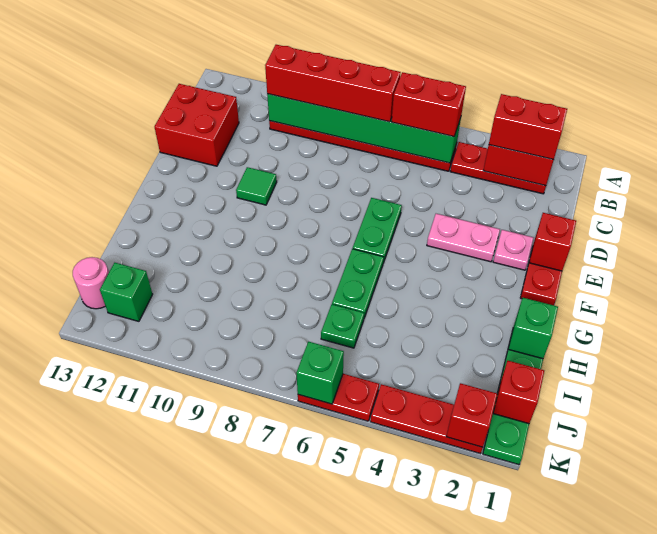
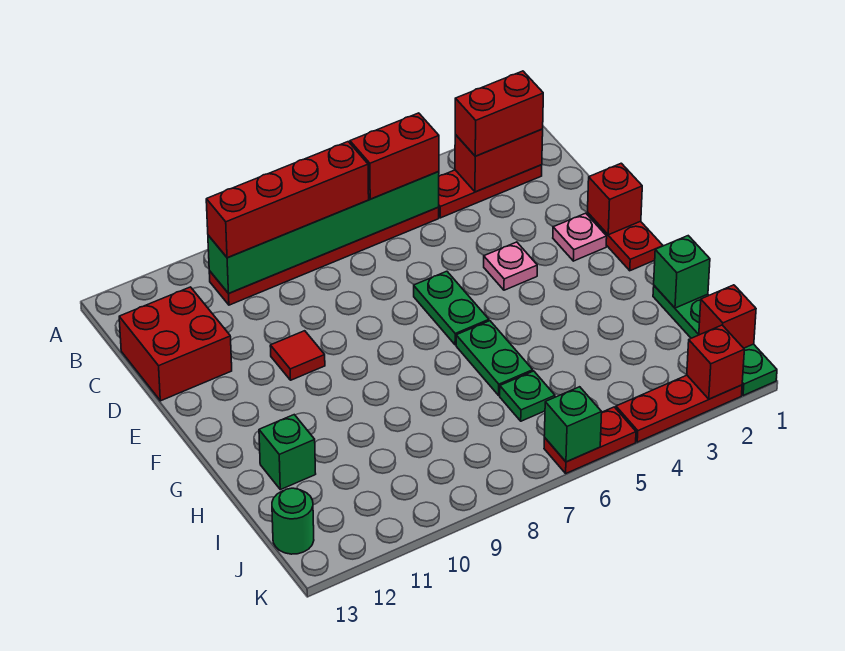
pink 1x2 plate [427,214,500,262] -> pink 1x1 plate [484,242,537,290]
green 1x1 tile [236,167,277,205] -> red 1x1 tile [270,331,325,380]
green 1x1 brick [100,263,153,321] -> green 1x1 brick moved to [259,415,316,490]
pink 1x1 round brick [73,257,109,309] -> green 1x1 round brick [272,488,314,554]

